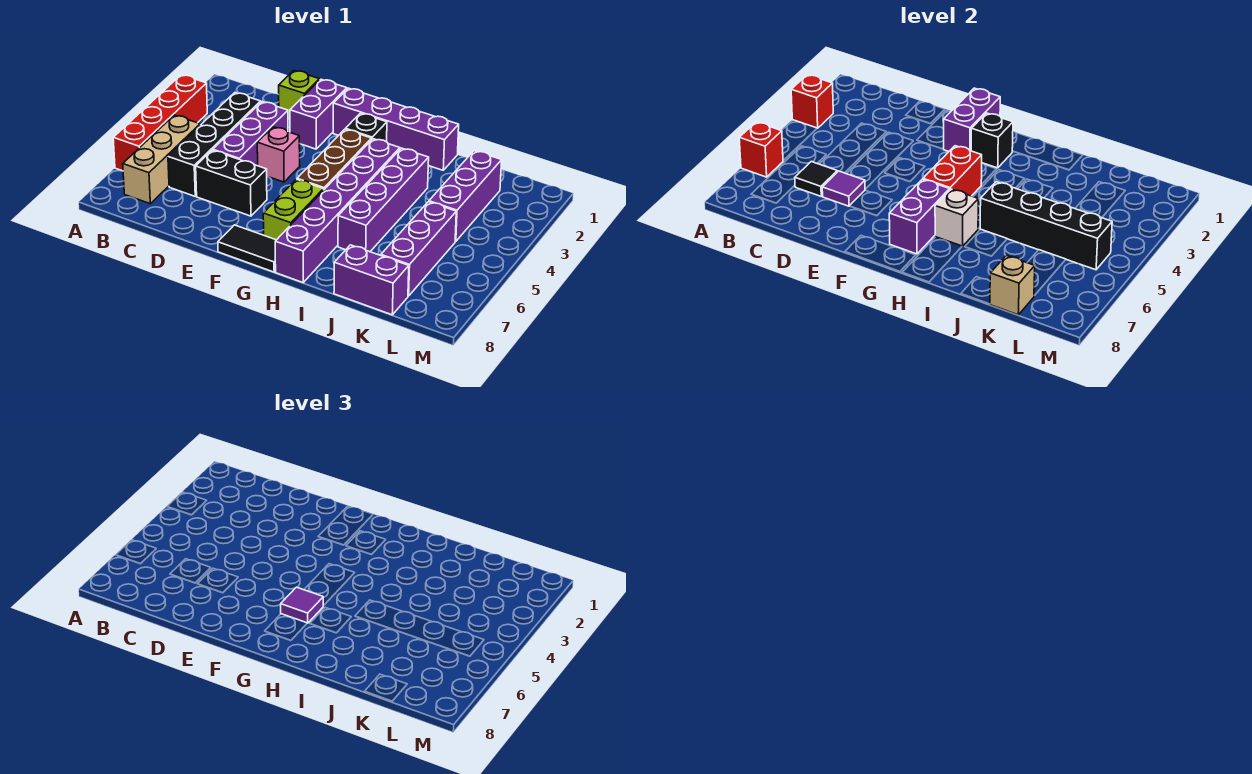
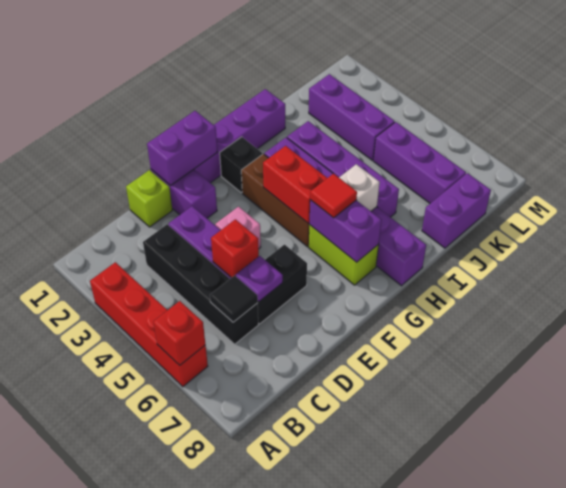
red 1x1 brick [791,75,833,128] -> red 1x1 brick moved to [211,219,259,278]
tan 1x3 brick [123,115,200,204] -> none
purple 1x1 tile [822,171,865,206] -> purple 1x1 plate [236,256,283,301]
purple 1x2 brick [944,88,1000,151] -> purple 1x2 brick turned to [147,111,217,186]
black 1x2 tile [218,225,276,272] -> none
black 1x1 brick [971,113,1013,168] -> none
purple 1x1 tile [281,587,323,623] -> red 1x1 tile [310,173,357,218]
black 1x4 brick [980,182,1112,270] -> none
tan 1x1 brick [990,255,1035,315] -> none

